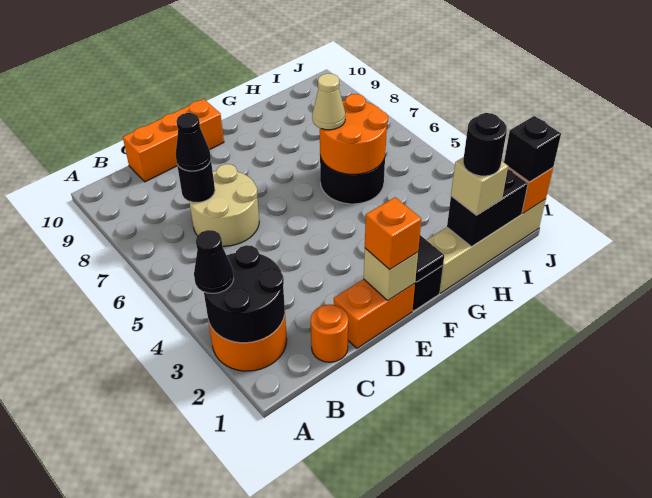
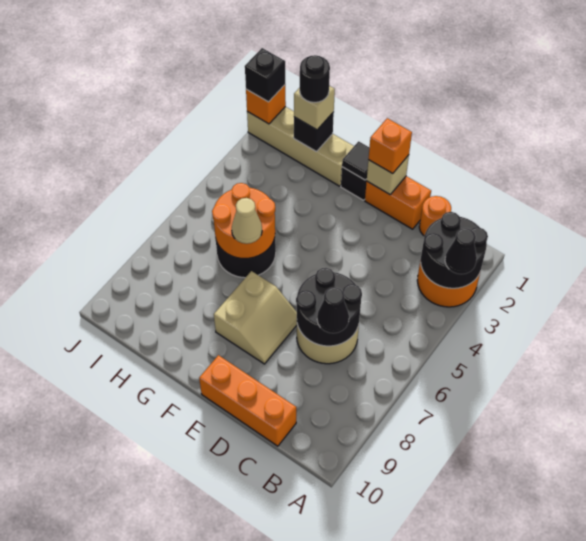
black 1x1 round brick [177,160,215,203] -> black 2x2 round brick [296,268,362,346]
none -> tan 2x2 slope [214,271,297,364]
black 1x2 brick [447,169,528,247] -> black 1x1 brick [294,112,334,152]

